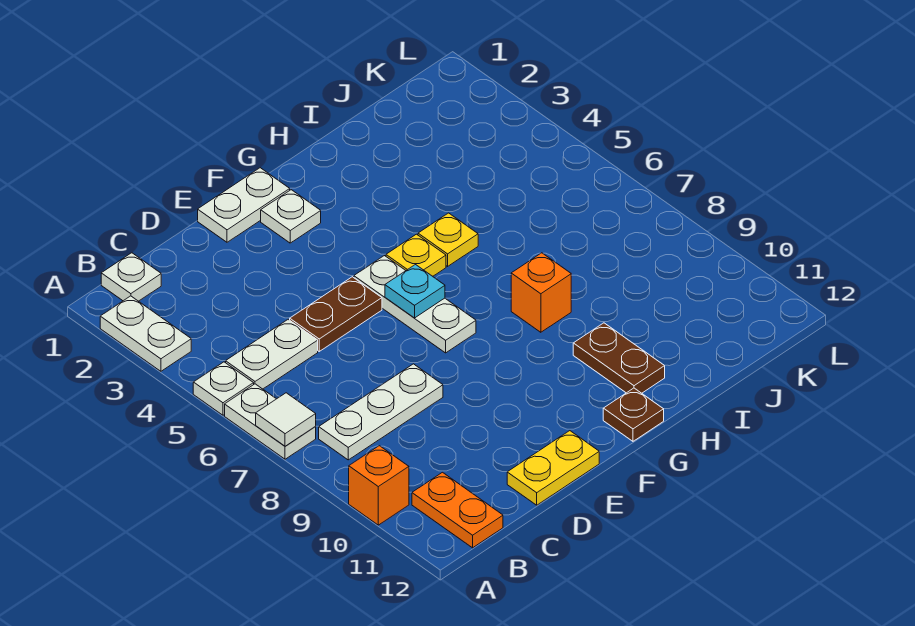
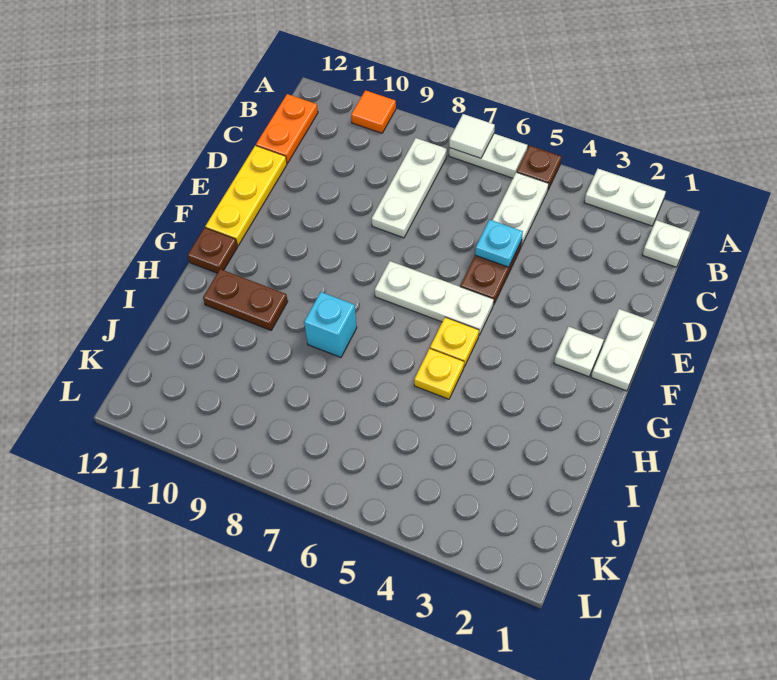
white 1x1 plate [193,362,254,415] -> brown 1x1 plate [517,145,561,189]
orange 1x1 brick [349,446,409,525] -> orange 1x1 tile [351,90,396,133]
orange 1x2 plate [412,472,503,548] -> orange 1x2 plate turned to [256,94,318,163]
yellow 1x2 plate [507,431,599,505] -> yellow 1x3 plate [205,145,287,245]
cyan 1x1 plate [385,265,445,318] -> cyan 1x1 plate moved to [475,220,523,267]
orange 1x1 brick [511,253,571,332] -> cyan 1x1 brick [304,292,357,357]

